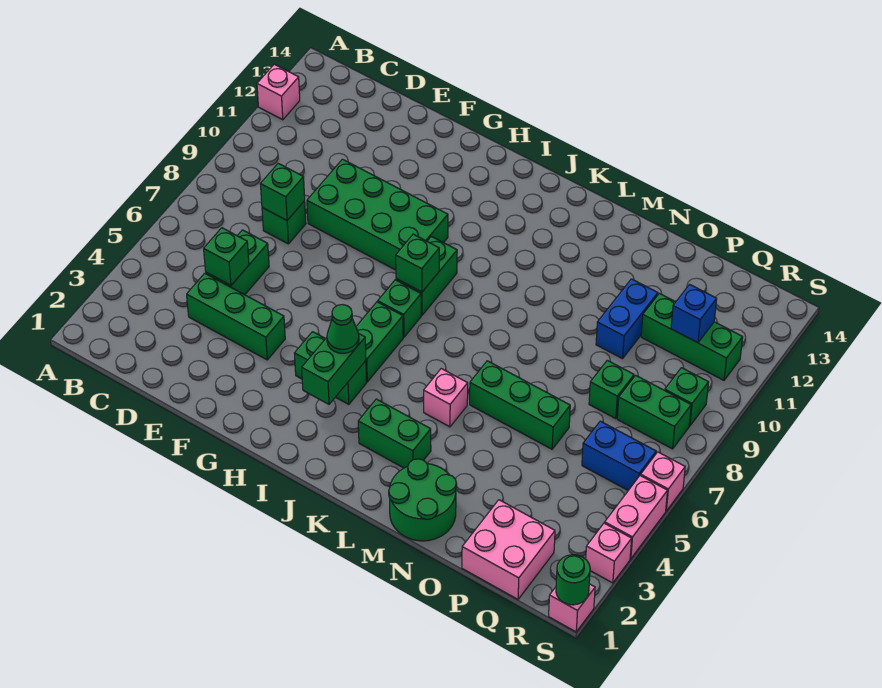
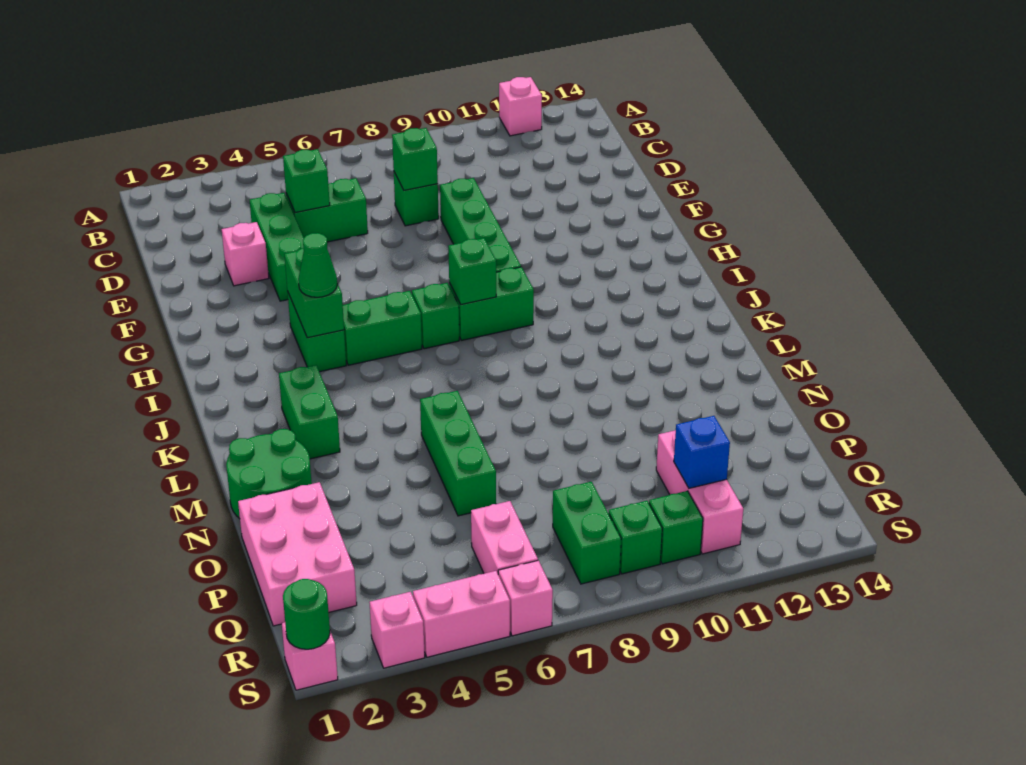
green 2x4 brick [307,159,448,270] -> green 1x4 brick [440,178,521,272]
green 1x2 brick [302,333,366,404] -> green 1x2 brick turned to [284,248,344,338]
pink 1x1 brick [424,369,468,427] -> pink 1x1 brick moved to [222,222,269,286]
blue 1x2 brick [596,279,658,359] -> none
pink 2x2 brick [462,500,555,599] -> pink 2x3 brick [238,482,357,626]
green 1x1 brick [589,360,634,419] -> green 1x1 brick moved to [649,491,703,564]
green 1x3 brick [641,293,743,380] -> pink 1x3 brick [656,430,743,554]
blue 1x2 brick [582,421,656,490] -> pink 1x2 brick [471,501,538,574]

